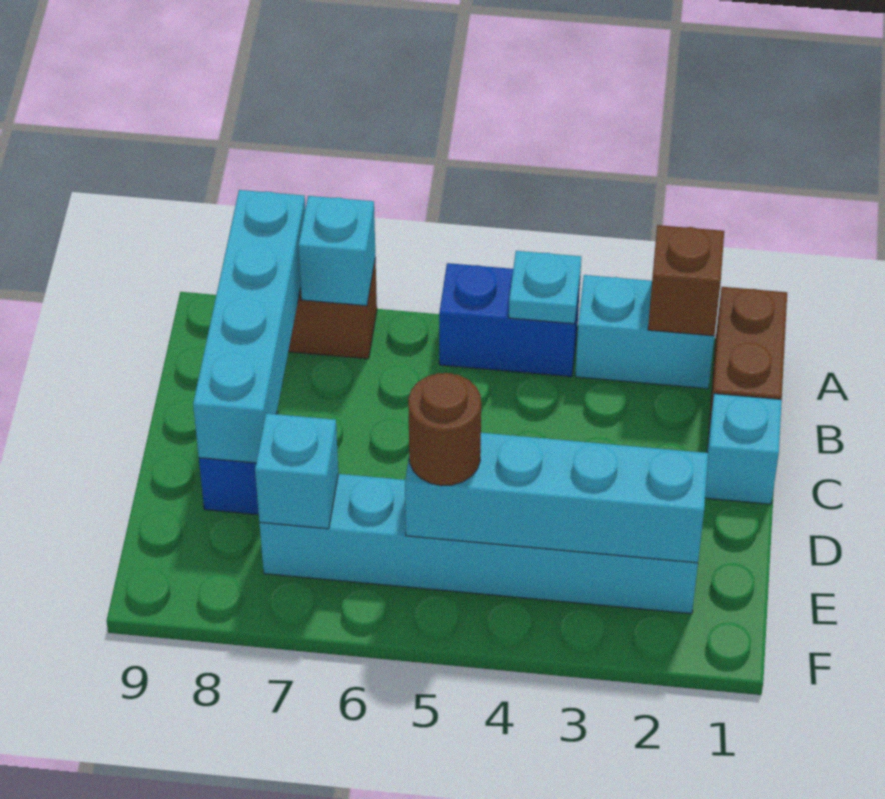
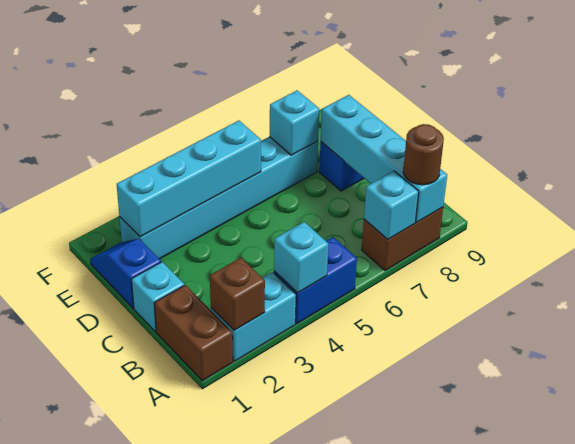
cyan 1x1 plate [509,251,581,324] -> cyan 1x1 brick [274,222,328,293]
none -> blue 1x2 slope [90,239,161,308]
brown 1x1 round brick [408,373,481,486] -> brown 1x1 round brick moved to [403,124,444,185]

